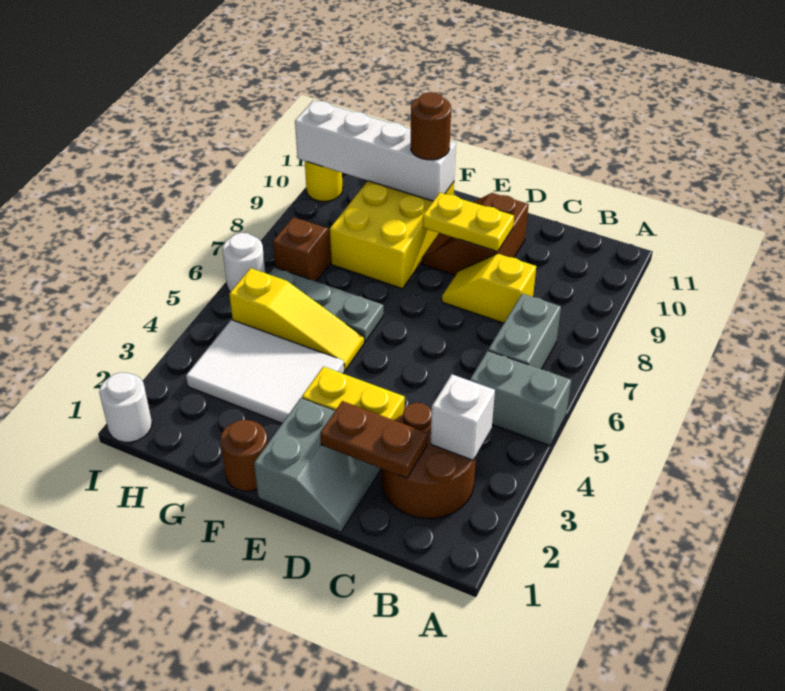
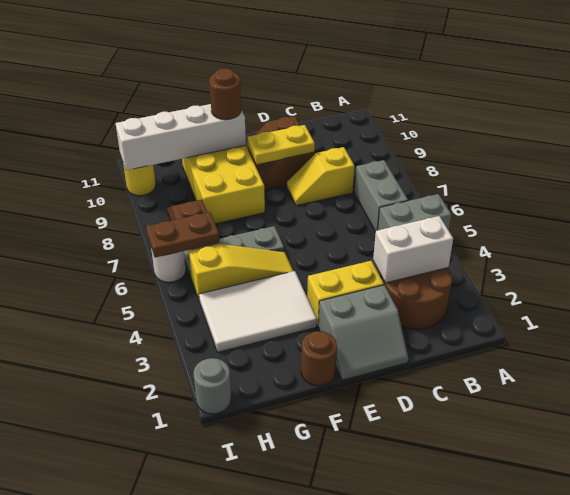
white 1x1 brick [431,375,495,460] -> white 1x2 brick [373,216,453,283]
brown 1x2 plate [320,401,428,478] -> brown 1x2 plate moved to [146,212,219,257]
grey 2x2 slope [254,398,381,532] -> grey 2x2 slope turned to [319,285,408,380]
white 1x1 round brick [99,372,152,442] -> grey 1x1 round brick [193,358,231,414]

